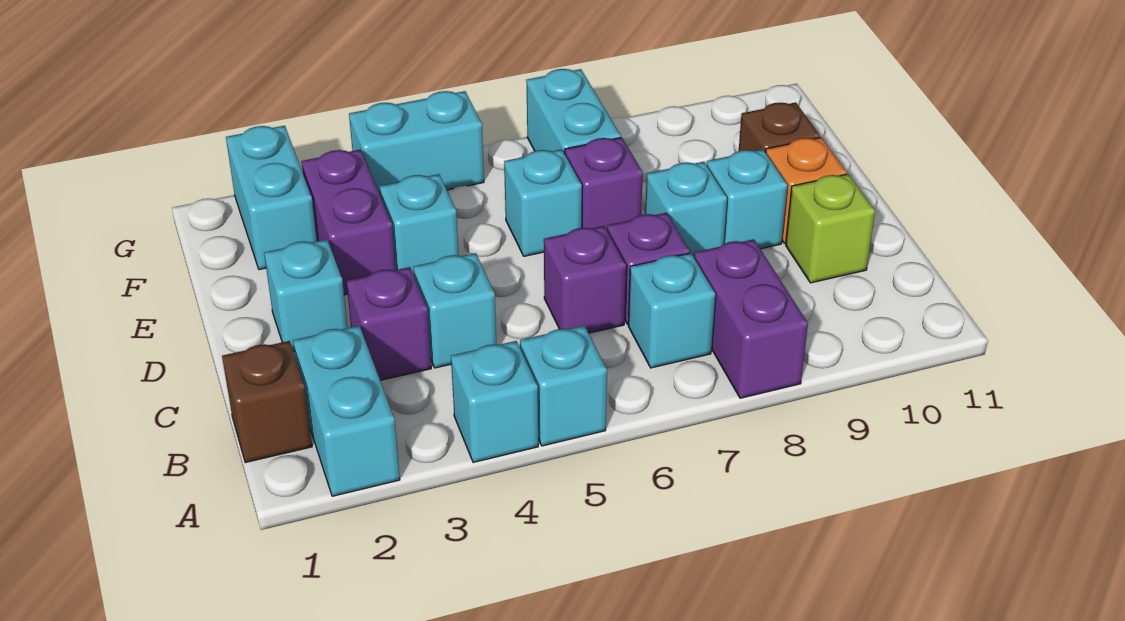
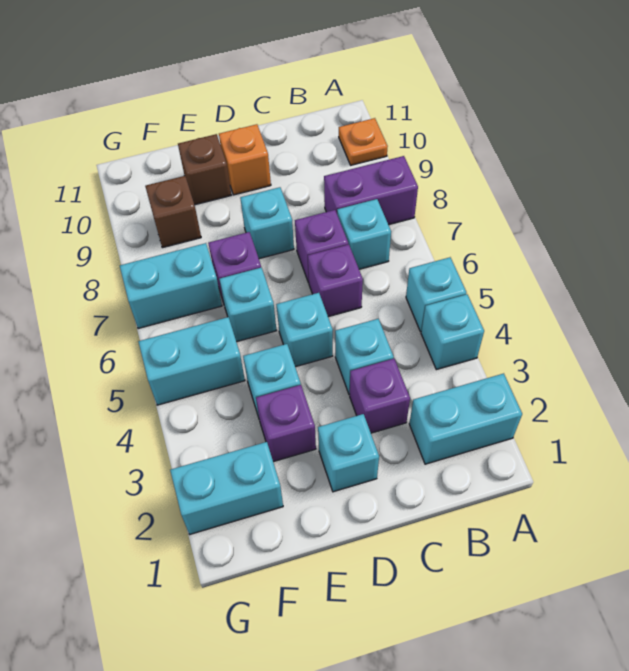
none -> orange 1x1 plate [339,118,388,165]
brown 1x1 brick [222,341,312,463] -> brown 1x1 brick moved to [145,176,201,248]
lime 1x1 brick [786,174,875,283] -> none
cyan 1x1 brick [707,149,788,249] -> cyan 1x1 brick moved to [276,293,333,367]
purple 1x2 brick [301,149,396,295] -> purple 1x1 brick [256,385,316,462]
cyan 1x2 brick [349,91,484,194] -> cyan 1x2 brick turned to [138,317,245,405]

